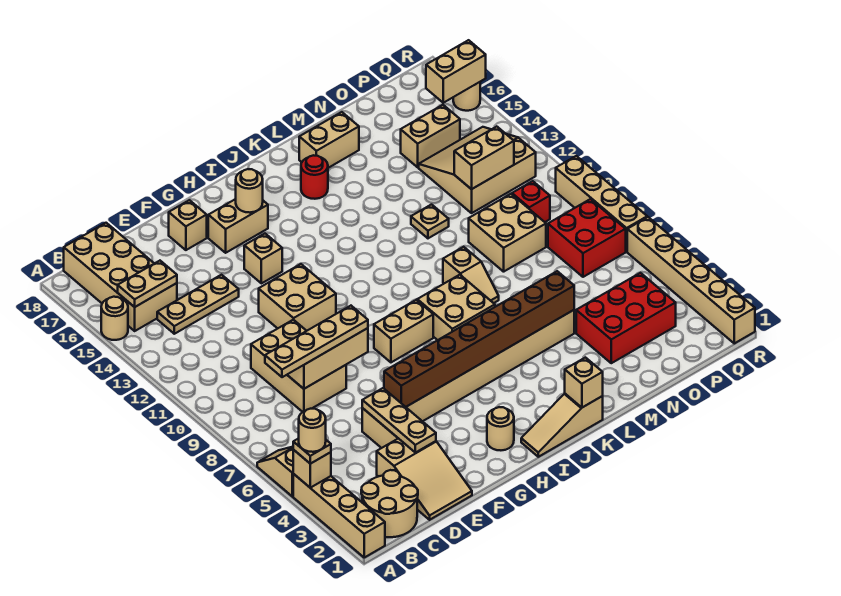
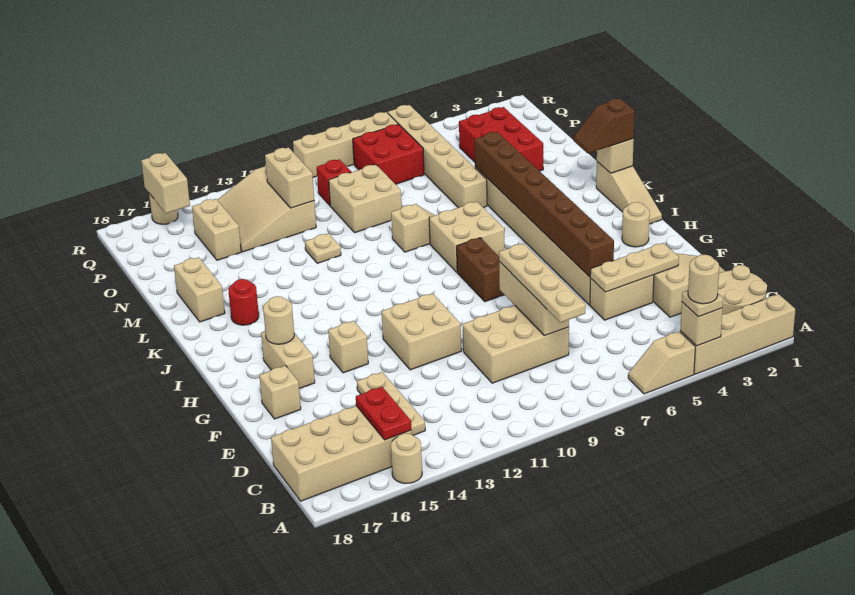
tan 1x2 plate [118,261,177,307] -> red 1x2 plate [356,387,411,440]
tan 1x2 brick [374,300,433,362] -> brown 1x2 brick [457,238,504,302]
none -> brown 1x2 slope [574,99,634,153]
tan 1x6 brick [627,217,755,343] -> tan 1x6 brick turned to [388,105,487,208]

